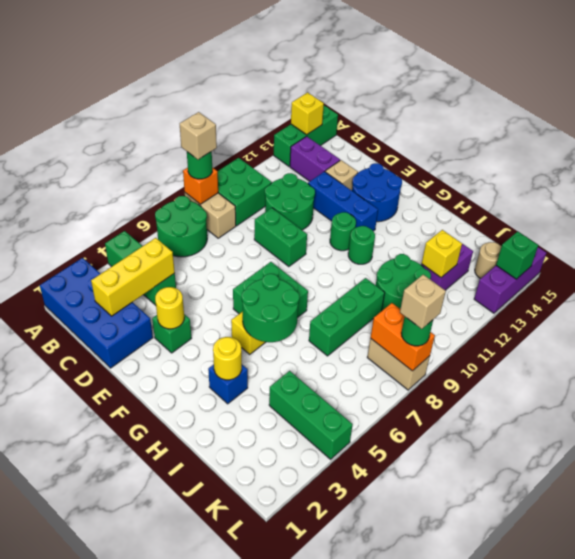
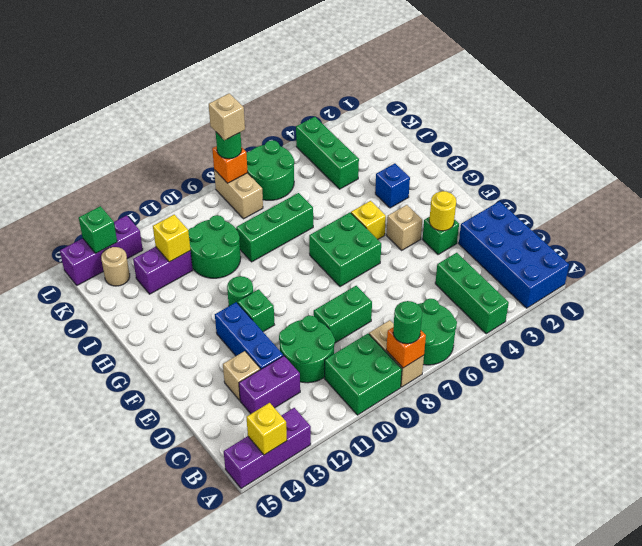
tan 1x1 brick [180,112,217,160] -> tan 1x1 brick moved to [386,205,422,250]
green 1x3 brick [274,105,338,166] -> purple 1x3 brick [224,408,311,489]
purple 1x2 brick [290,136,340,181] -> purple 1x2 brick turned to [239,356,300,414]
yellow 1x3 brick [91,238,175,316] -> none
green 1x2 brick [254,208,307,267] -> green 1x2 brick turned to [314,286,372,343]
blue 2x2 round brick [352,163,402,222] -> none
green 1x1 round brick [330,212,356,251] -> green 1x1 brick [238,289,274,332]
green 2x2 round brick [242,274,299,342] -> green 2x2 round brick moved to [246,140,294,200]
yellow 1x1 round brick [213,337,242,380] -> none
orange 1x2 brick [371,303,435,371] -> orange 1x1 brick [212,146,248,183]

